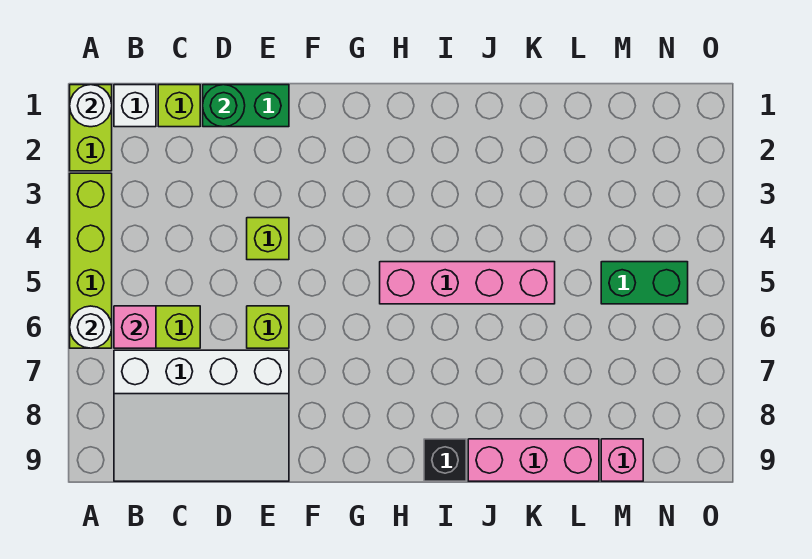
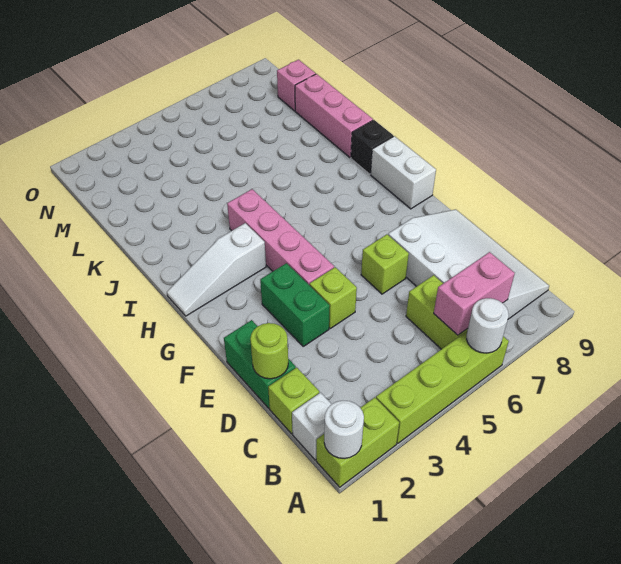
pink 1x1 brick [114,306,156,348] -> pink 1x2 brick [434,252,515,335]
green 1x1 round brick [203,85,245,127] -> lime 1x1 round brick [250,323,288,379]
none -> white 1x2 brick [371,136,436,209]
none -> white 1x3 slope [167,223,266,316]
pink 1x4 brick [380,262,555,304] -> pink 1x4 brick moved to [227,189,334,285]
green 1x2 brick [601,262,688,304] -> green 1x2 brick moved to [260,263,330,346]

